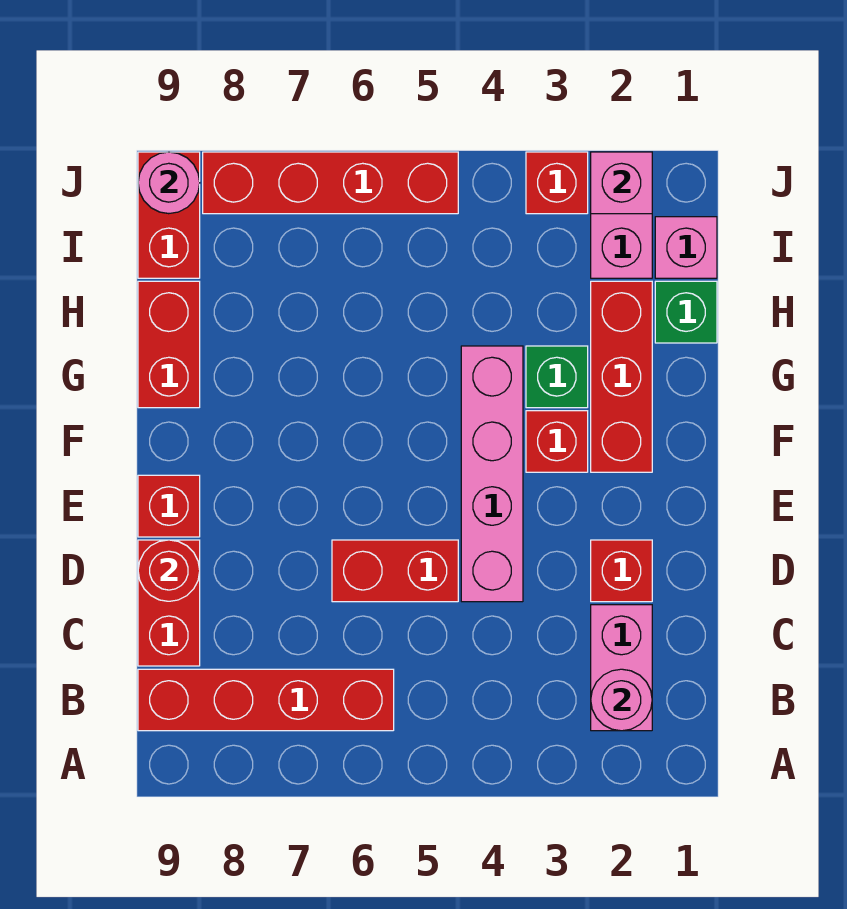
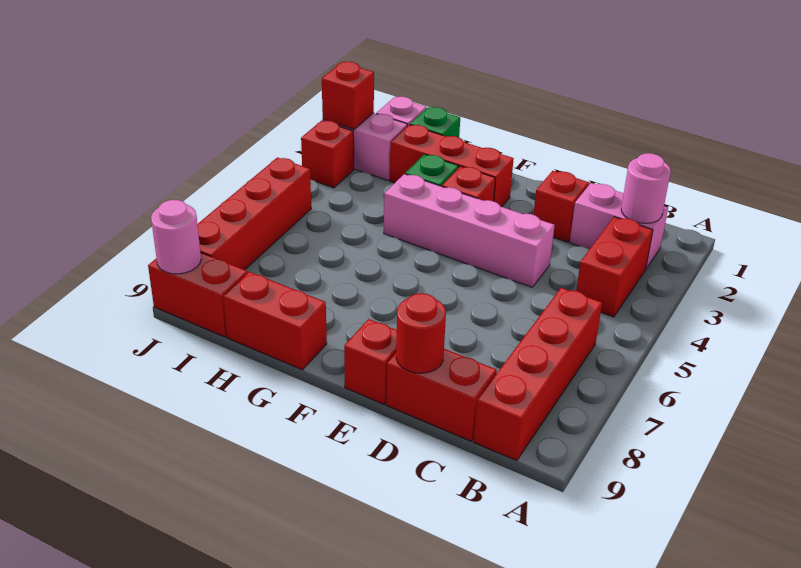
red 1x2 brick [332,540,458,602] -> red 1x2 brick moved to [576,217,653,317]
pink 1x1 brick [591,152,652,214] -> red 1x1 brick [322,62,374,129]

